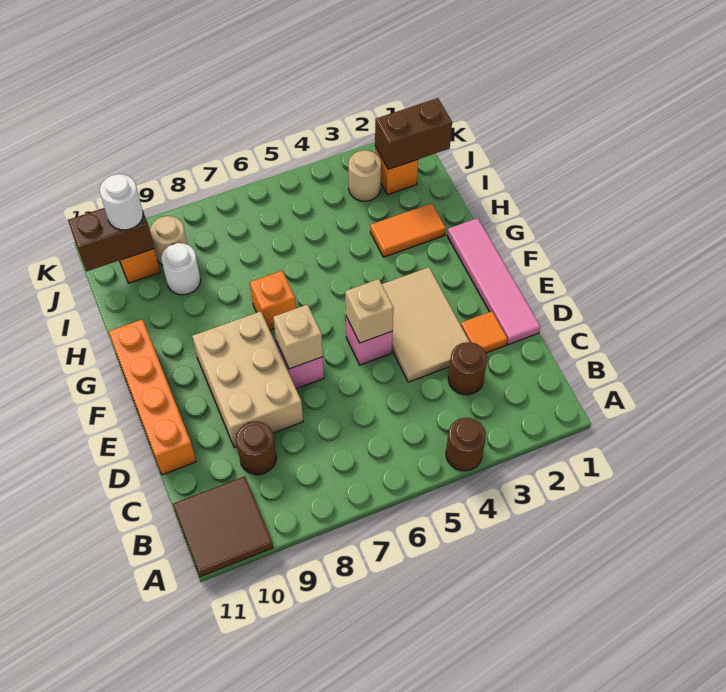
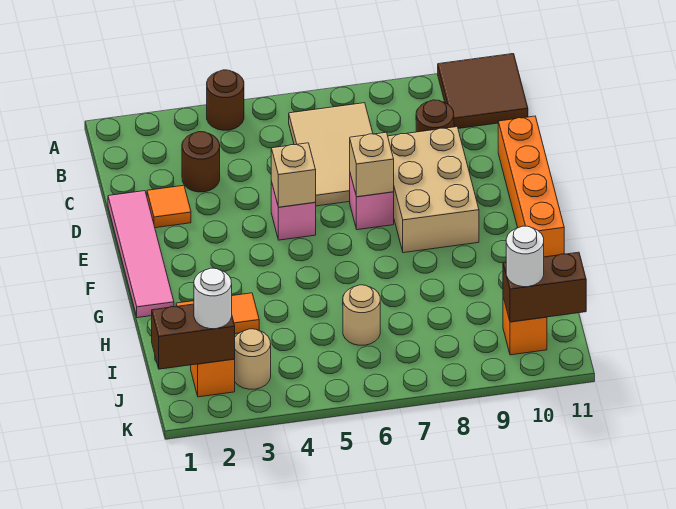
tan 2x3 tile [382,267,469,382] -> tan 2x3 tile moved to [289,103,373,206]
orange 1x1 brick [250,271,296,330] -> none
white 1x1 round brick [161,243,201,295] -> white 1x1 round brick moved to [194,268,232,329]
tan 1x1 round brick [150,216,187,265] -> tan 1x1 round brick moved to [343,285,380,345]

